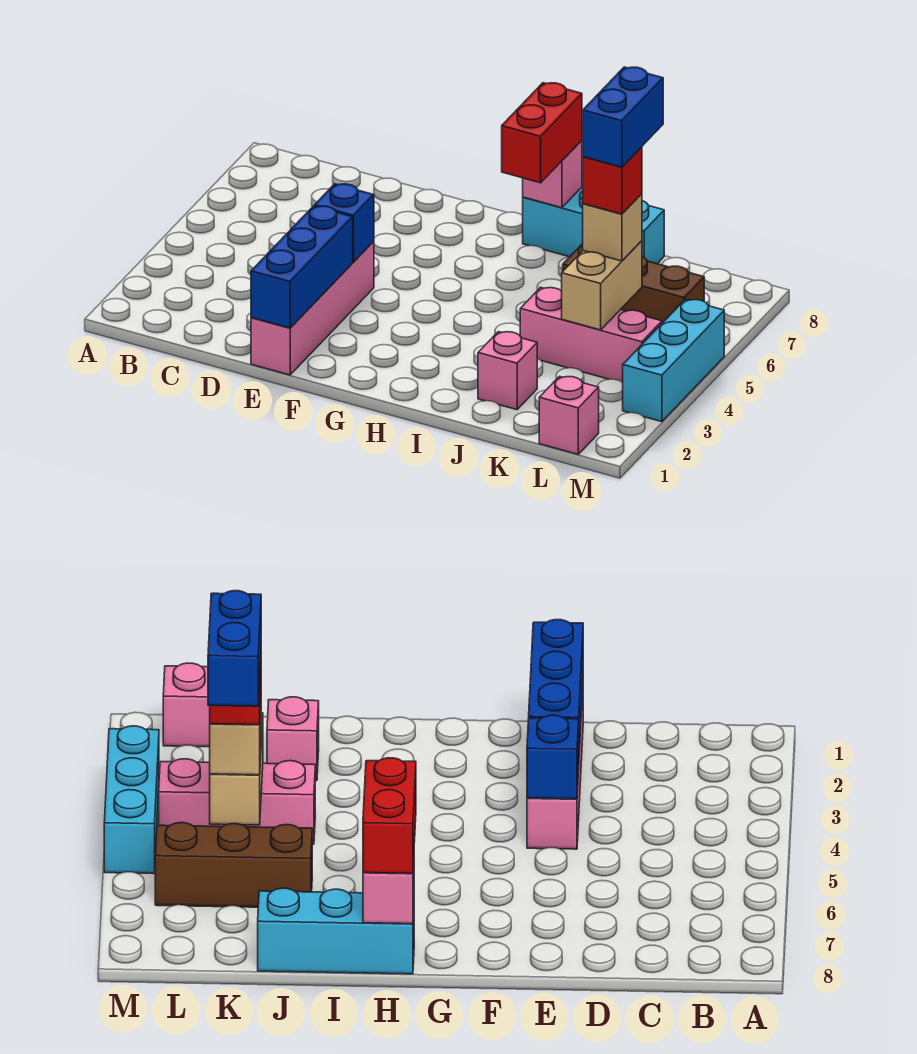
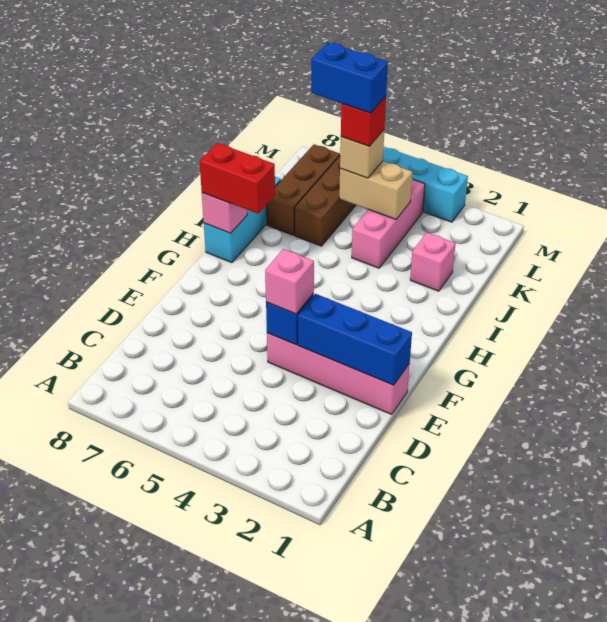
none -> brown 1x3 brick [267,144,340,235]
pink 1x1 brick [539,376,599,454] -> pink 1x1 brick moved to [265,249,314,314]

